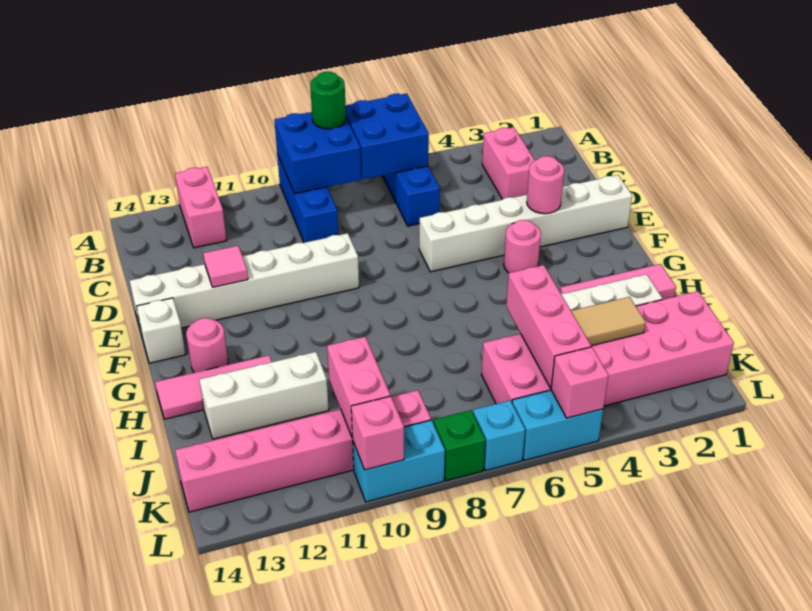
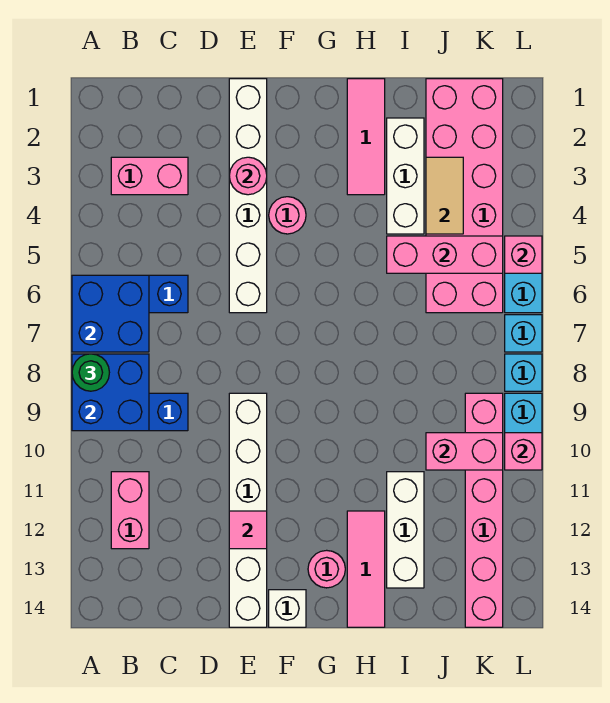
pink 1x2 brick [175,167,227,248] -> pink 1x2 brick turned to [111,472,149,549]
green 1x1 brick [434,410,485,481] -> cyan 1x1 brick [505,354,542,391]

